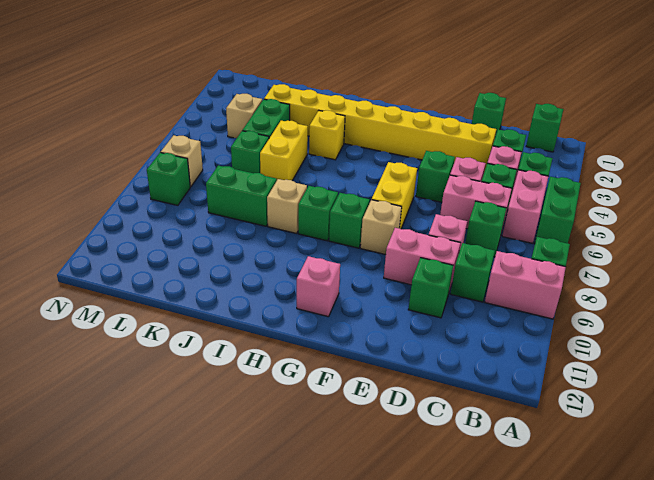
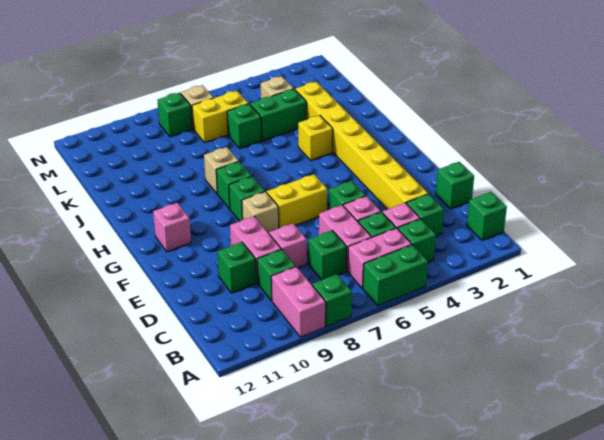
yellow 1x2 brick [260,121,308,181] -> yellow 1x2 brick moved to [192,91,248,142]
green 1x2 brick [206,166,277,226] -> none

